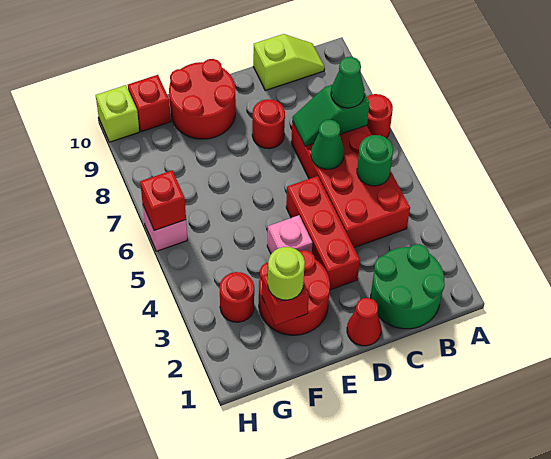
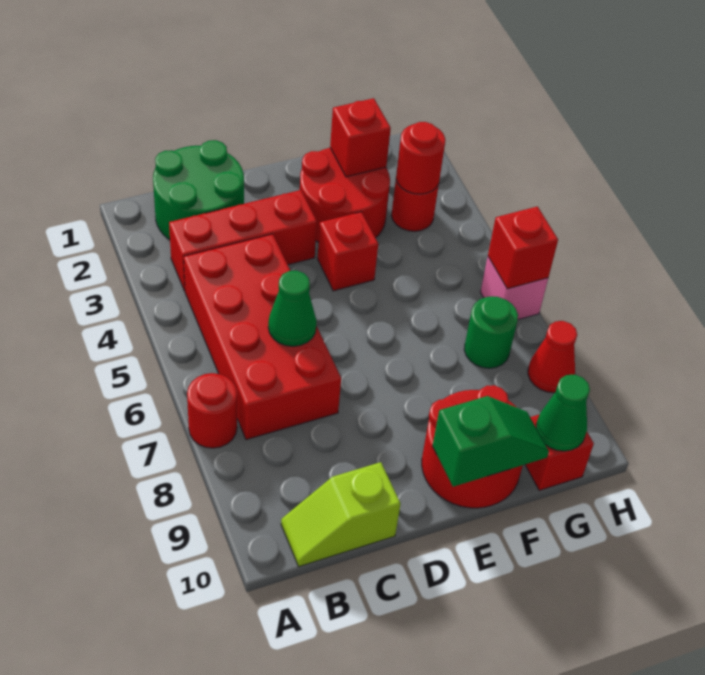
green 1x1 round brick [357,135,393,186] -> green 1x1 round brick moved to [464,296,518,368]
green 1x2 slope [292,85,370,146] -> green 1x2 slope moved to [432,396,549,487]
green 1x1 cone [331,57,365,108] -> green 1x1 cone moved to [536,375,590,451]
red 1x1 cone [347,298,381,346] -> red 1x1 cone moved to [528,321,577,393]
red 1x3 brick [286,176,360,290] -> red 1x3 brick turned to [169,190,317,291]
red 1x1 round brick [252,99,285,149] -> red 1x1 round brick moved to [396,122,445,194]
pink 1x1 brick [267,215,312,254] -> red 1x1 brick [318,212,378,291]
lime 1x1 round brick [268,247,305,300] -> none
lime 1x1 brick [96,85,139,142] -> none

